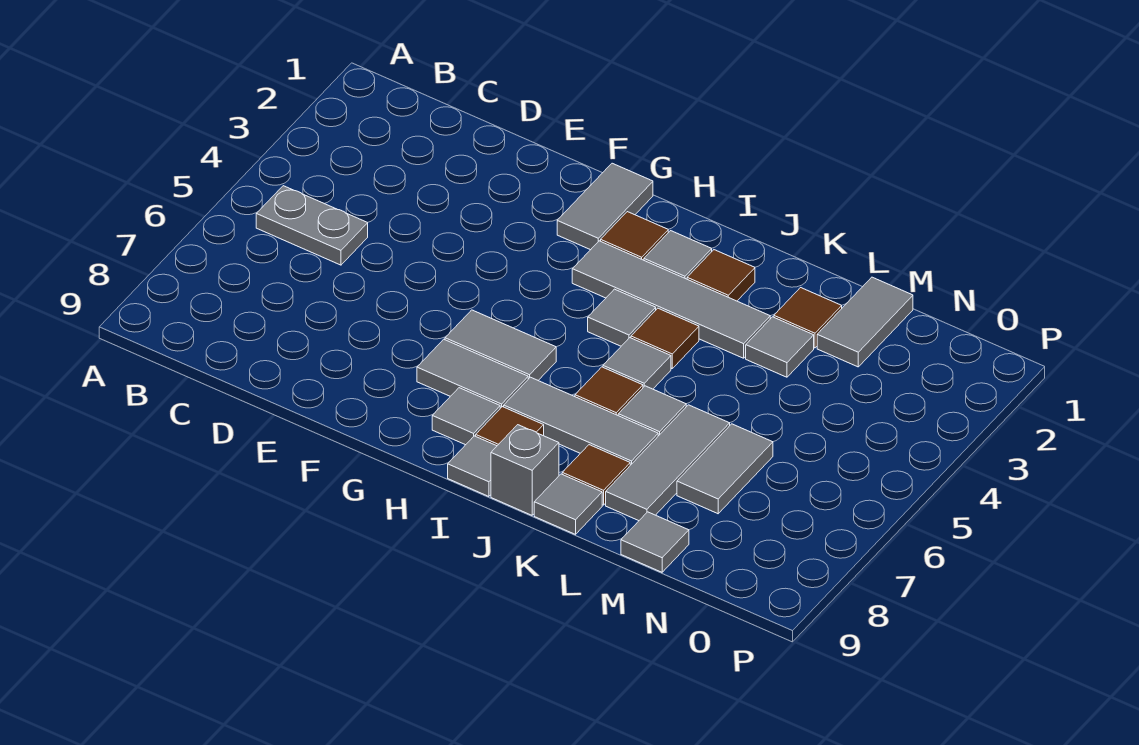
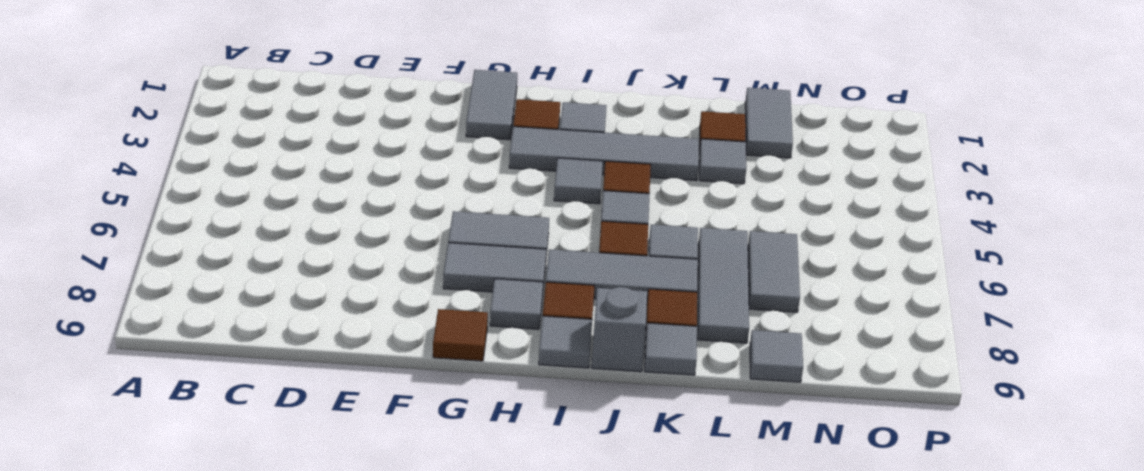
grey 1x2 plate [256,186,368,265] -> none
brown 1x1 tile [687,250,755,301] -> brown 1x1 tile moved to [433,309,488,361]

